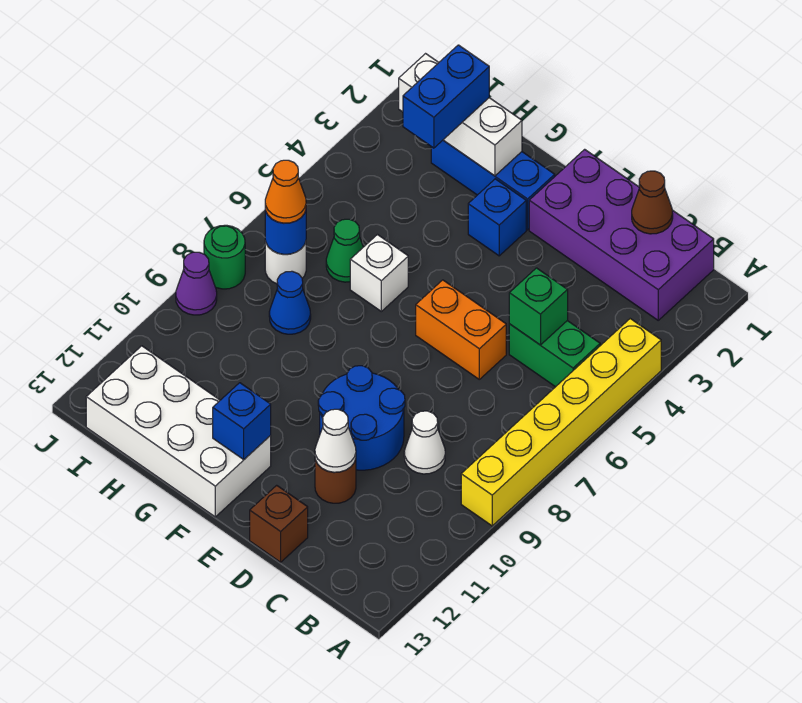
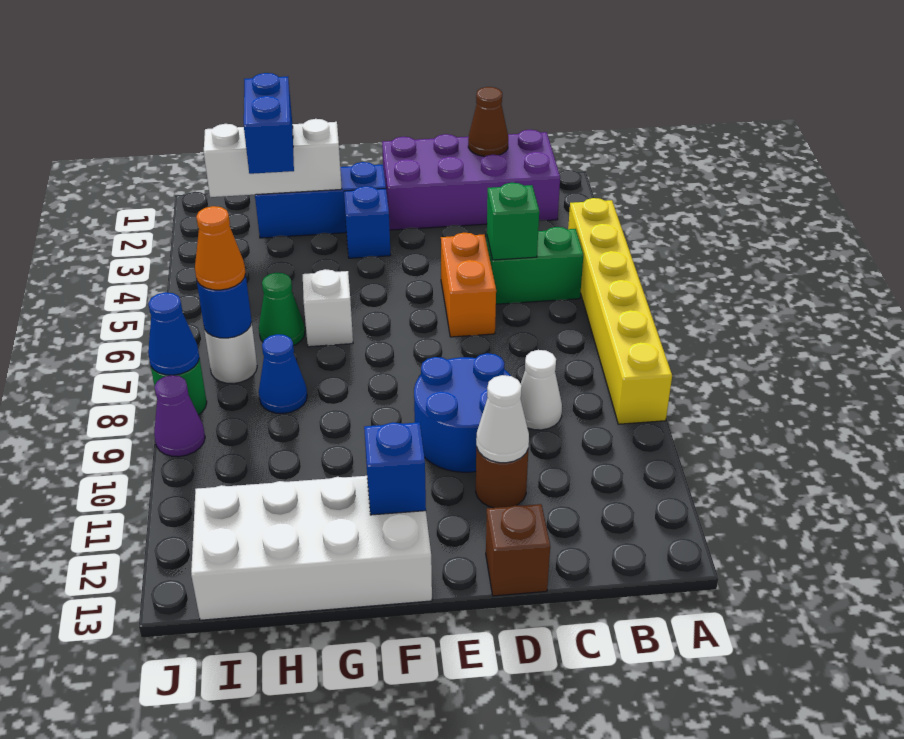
orange 1x2 brick [416,280,506,379] -> orange 1x2 brick turned to [441,233,496,337]
none -> blue 1x1 cone [148,292,199,375]

